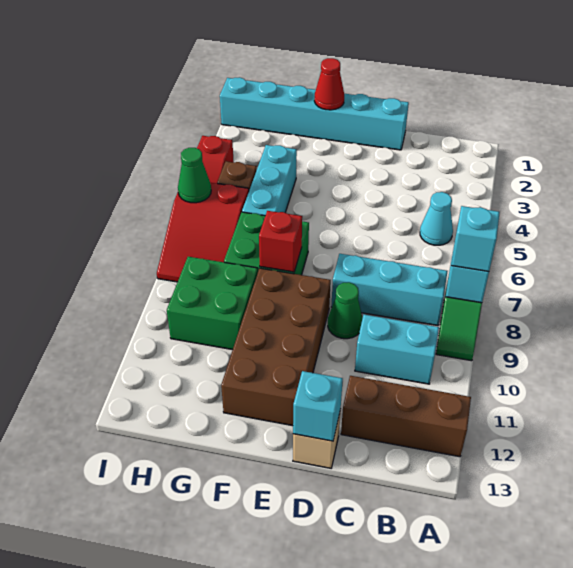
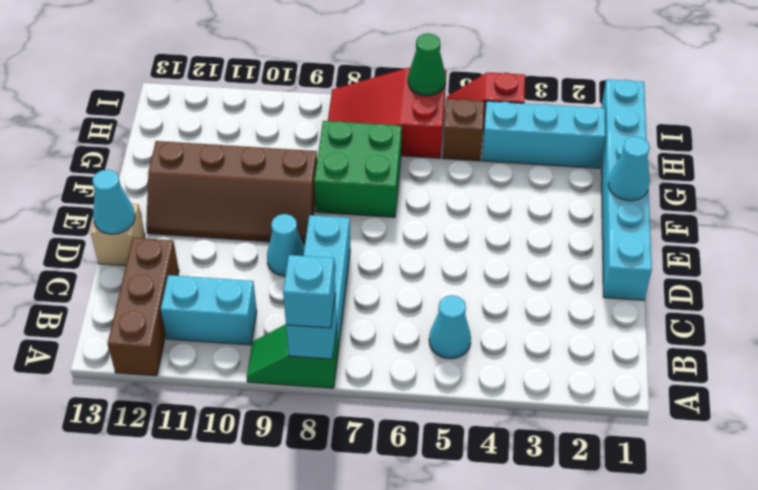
cyan 1x2 brick [355,315,439,384] -> cyan 1x2 brick turned to [161,275,257,345]
green 1x1 cone [328,282,363,339] -> cyan 1x1 cone [267,214,305,276]
cyan 1x1 brick [293,371,343,441] -> cyan 1x1 cone [93,170,135,234]
brown 2x4 brick [221,268,331,426] -> brown 2x4 slope [146,141,317,244]
red 1x1 cone [314,58,344,110] -> cyan 1x1 cone [608,137,650,201]
red 1x1 brick [259,211,302,272] -> none
cyan 1x3 brick [242,145,297,216] -> cyan 1x3 brick moved to [482,101,605,168]
green 2x2 brick [167,257,258,350] -> none

